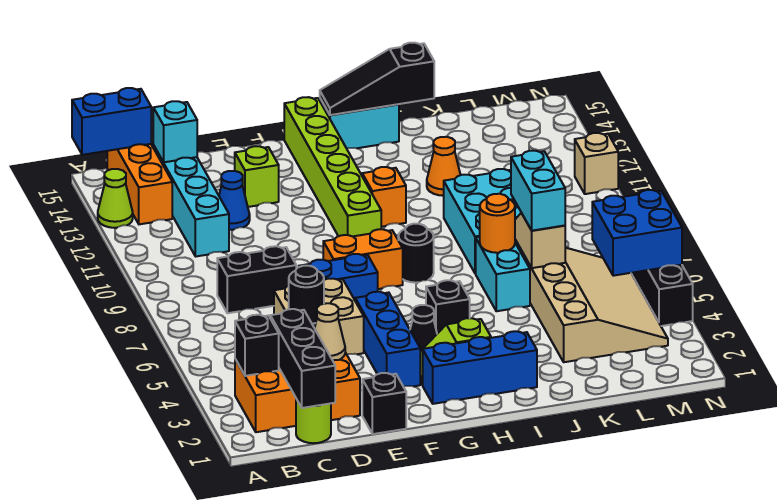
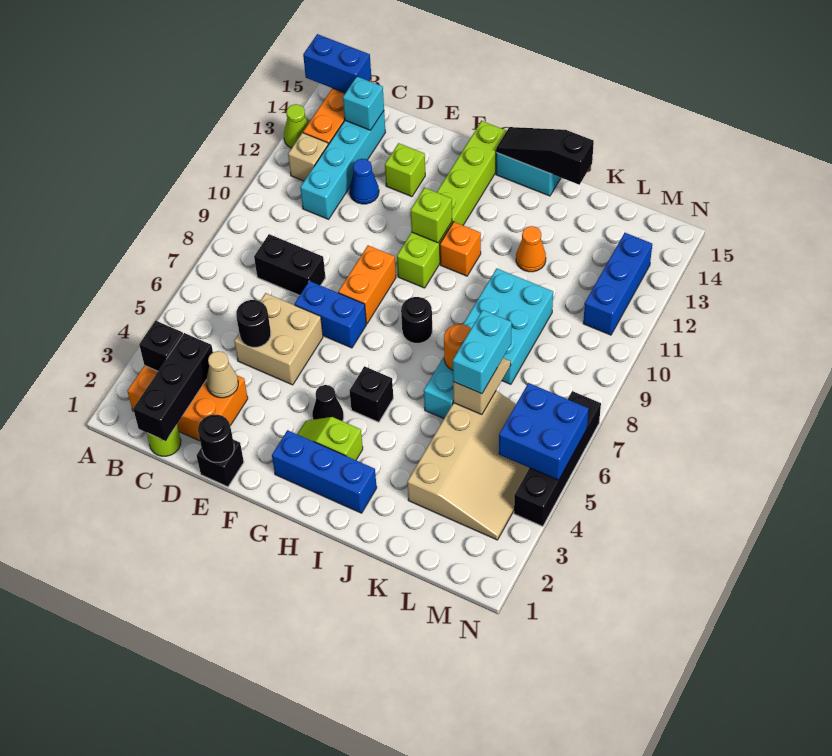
none -> black 1x1 round brick [198,415,234,462]
blue 1x3 brick [355,292,420,387] -> blue 1x3 brick moved to [583,233,652,335]
orange 1x2 brick [323,229,403,289] -> orange 1x2 brick turned to [338,245,396,324]
none -> lime 1x1 brick [411,188,452,243]
tan 1x1 brick [575,133,618,194] -> tan 1x1 brick moved to [288,133,328,181]

